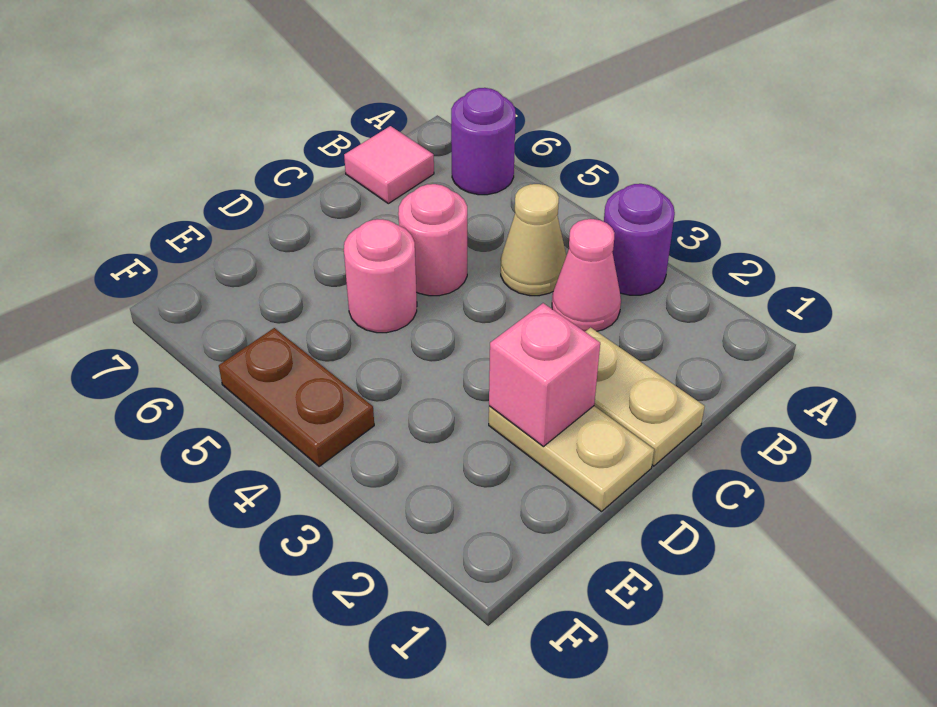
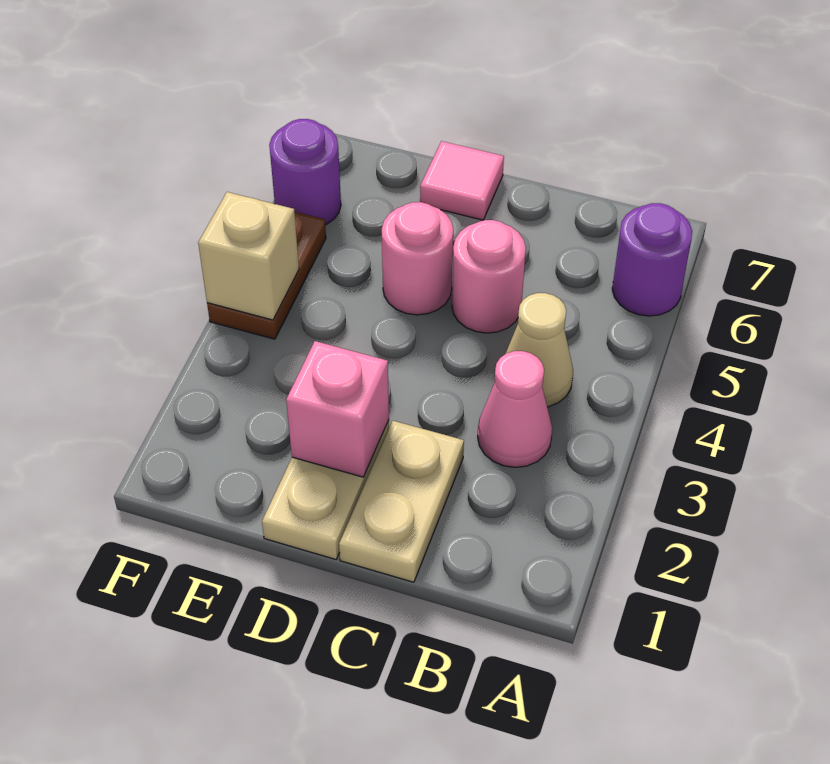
purple 1x1 round brick [604,184,675,295] -> purple 1x1 round brick moved to [269,119,341,225]
pink 1x1 tile [344,126,434,204] -> pink 1x1 tile moved to [420,141,504,220]
none -> tan 1x1 brick [198,192,299,320]

